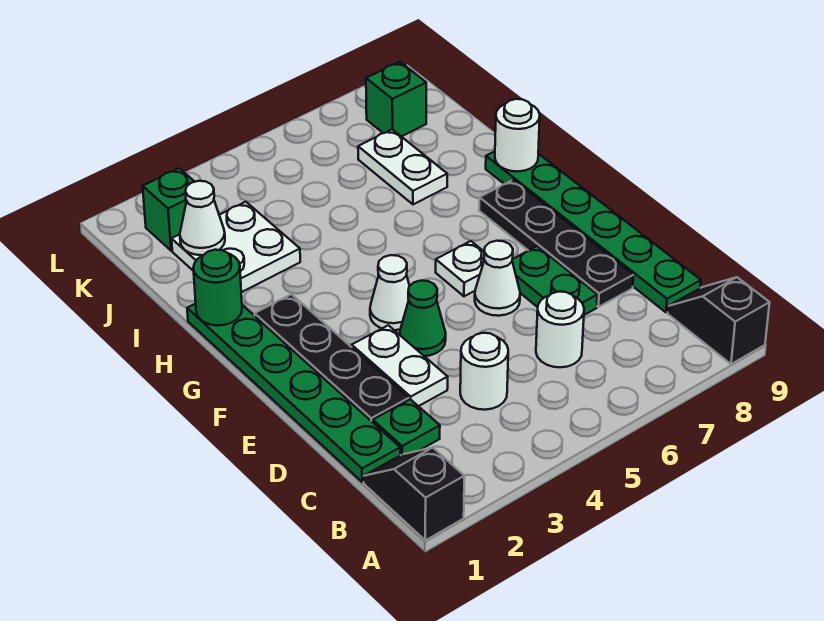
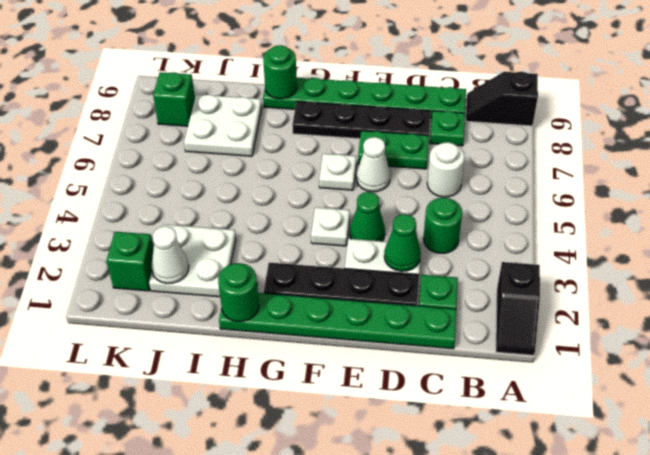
black 1x2 slope [364,447,464,540] -> black 1x2 slope turned to [496,262,540,355]
white 1x1 round brick [460,333,508,410] -> green 1x1 round brick [423,198,462,253]
none -> green 1x1 plate [430,111,465,146]
none -> green 1x1 cone [384,214,421,271]
white 1x1 cone [370,255,410,330] -> white 1x1 plate [311,207,350,246]
white 1x1 round brick [495,99,540,172] -> green 1x1 round brick [263,45,297,99]
white 1x2 plate [358,129,447,204] -> white 2x2 plate [184,94,262,156]

